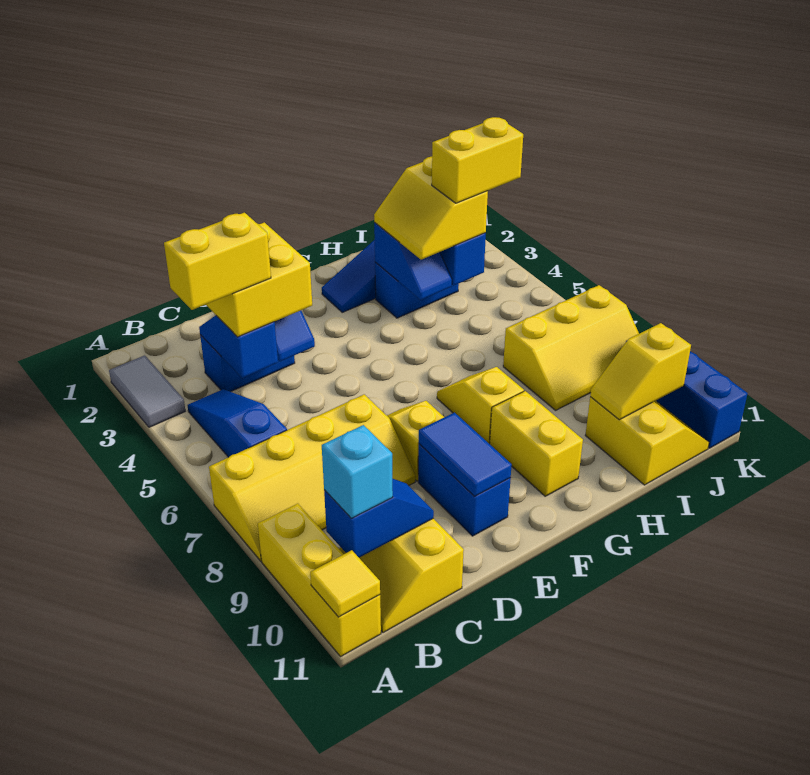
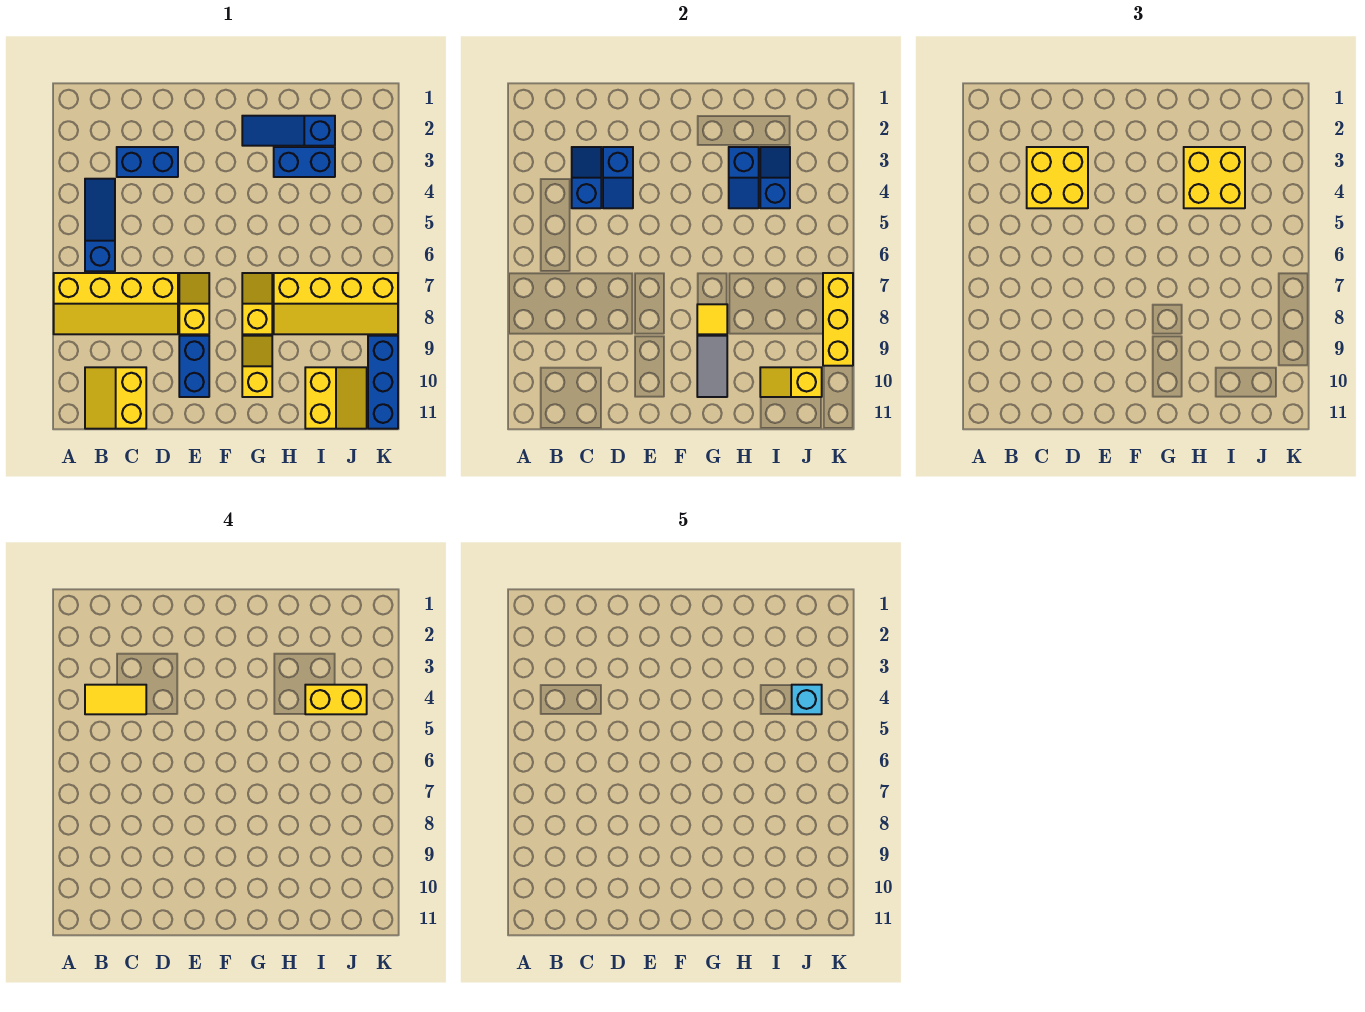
grey 1x2 tile [109,355,185,427] -> grey 1x2 tile moved to [697,336,727,397]
yellow 1x3 brick [258,504,381,656] -> yellow 1x3 brick moved to [823,273,853,366]
yellow 1x1 tile [310,550,380,617] -> yellow 1x1 tile moved to [697,304,727,334]
yellow 1x2 brick [164,213,271,310] -> yellow 1x2 tile [85,685,146,714]
blue 1x2 slope [324,479,434,557] -> none
cyan 1x1 brick [322,425,393,518] -> cyan 1x1 brick moved to [792,685,822,714]
blue 1x2 tile [419,413,512,497] -> none
yellow 1x2 brick [490,391,583,496] -> yellow 1x2 slope [242,336,272,397]
yellow 2x2 slope [374,157,488,260] -> yellow 2x2 brick [1184,147,1245,208]
yellow 2x3 slope [503,285,639,410] -> yellow 2x4 slope [274,273,398,334]

